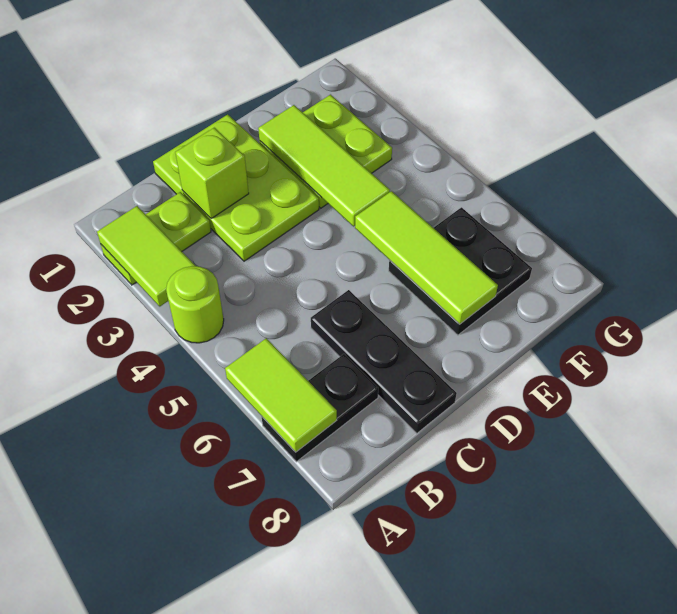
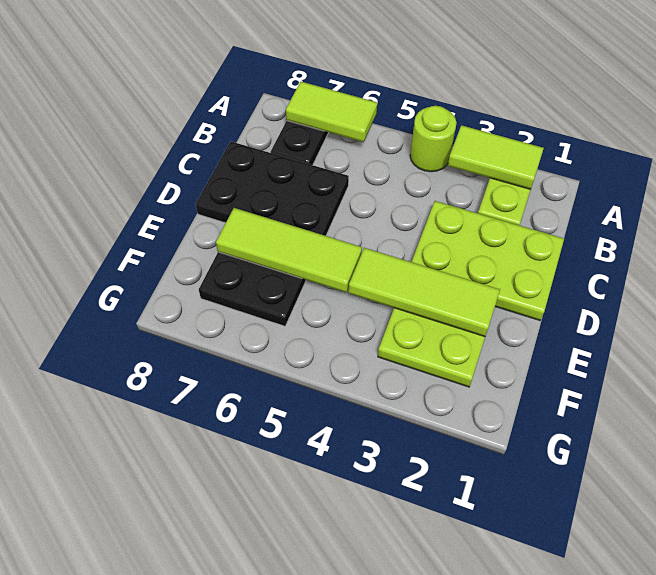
lime 1x1 brick [175,128,249,219] -> none
black 1x3 plate [311,290,457,433] -> black 2x3 plate [196,142,349,236]

